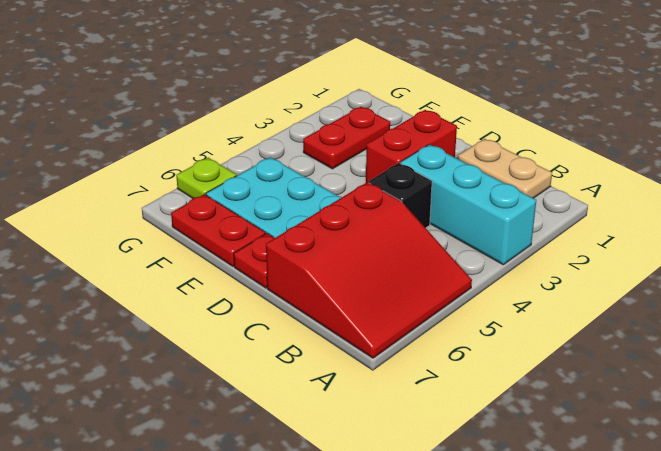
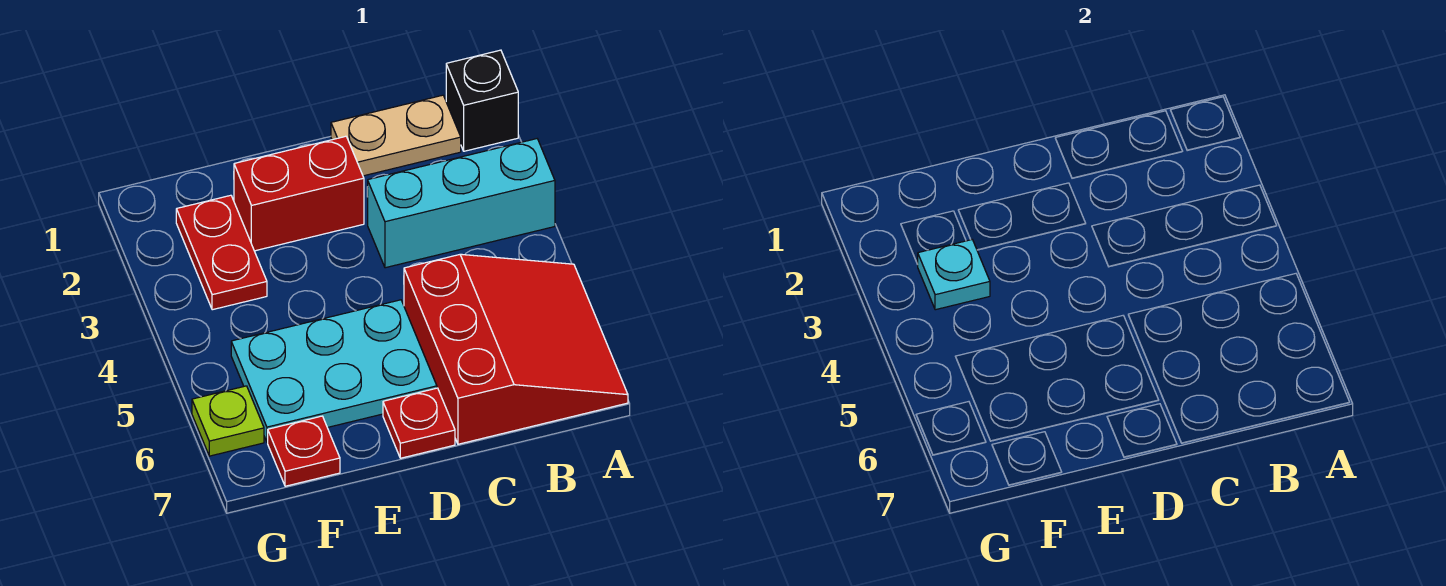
black 1x1 brick [369,163,432,228] -> black 1x1 brick moved to [446,50,518,151]
red 1x2 brick [366,110,457,183] -> red 1x2 brick turned to [234,136,364,251]
red 1x2 plate [171,194,266,266] -> red 1x1 plate [268,416,340,486]
none -> cyan 1x1 plate [918,240,990,310]

